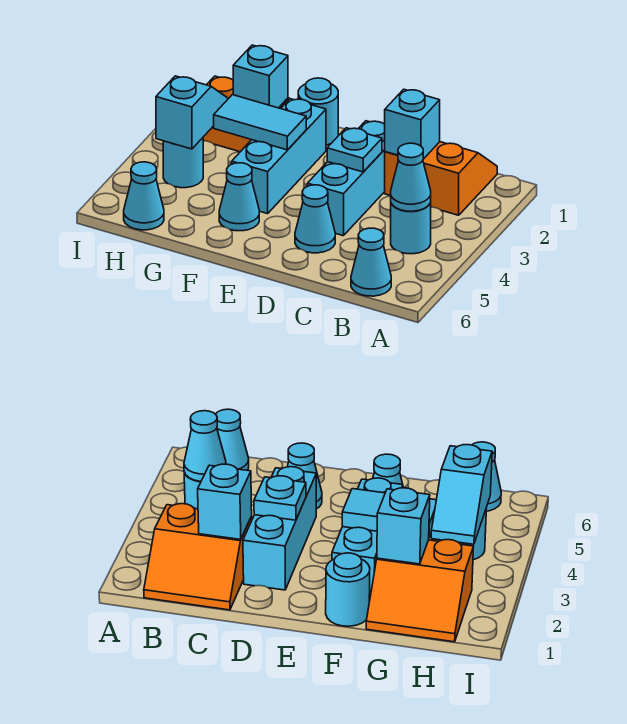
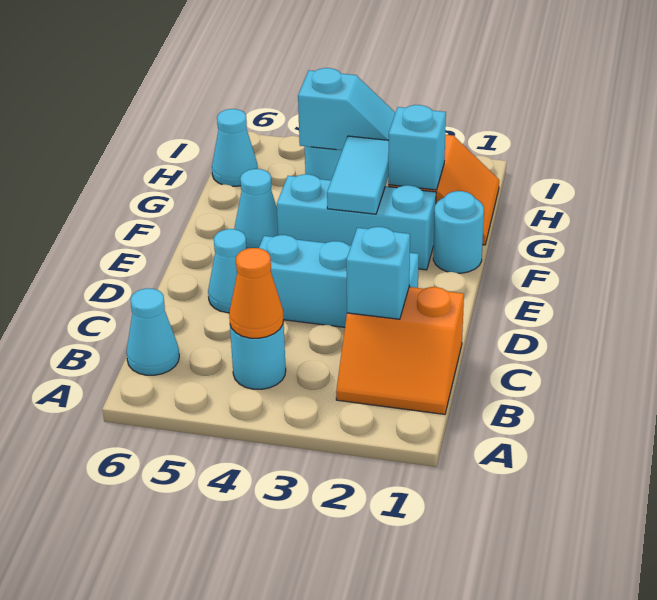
orange 2x2 slope [385,142,497,215] -> orange 2x2 slope turned to [336,287,464,414]
cyan 1x1 cone [391,143,431,211] -> orange 1x1 cone [229,248,283,338]
cyan 1x1 plate [327,128,382,172] -> none

